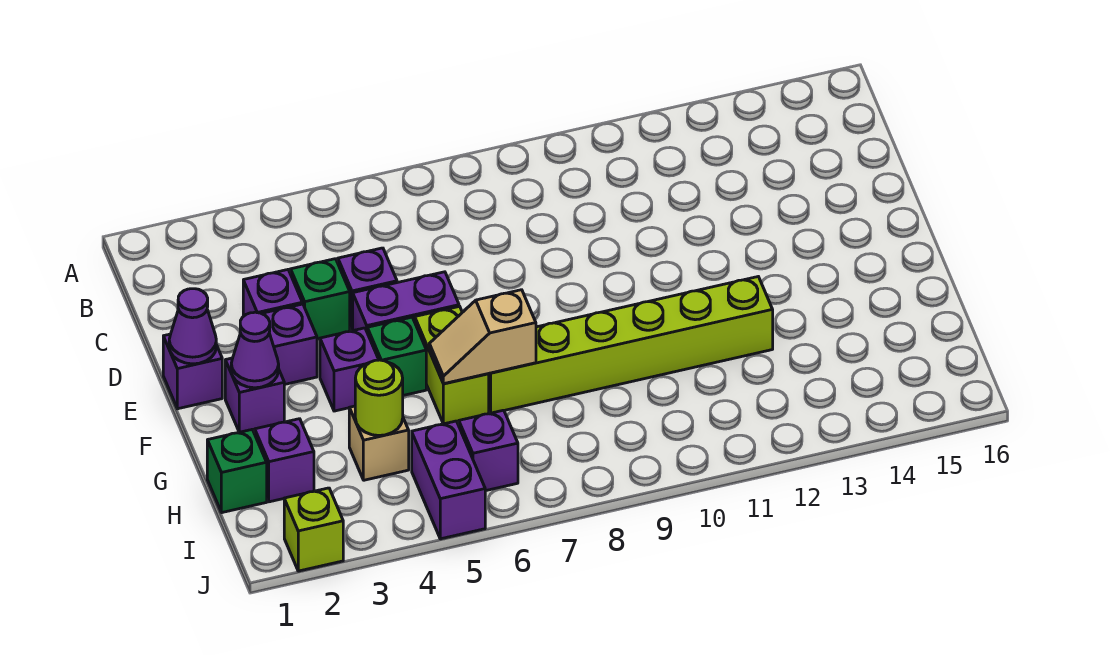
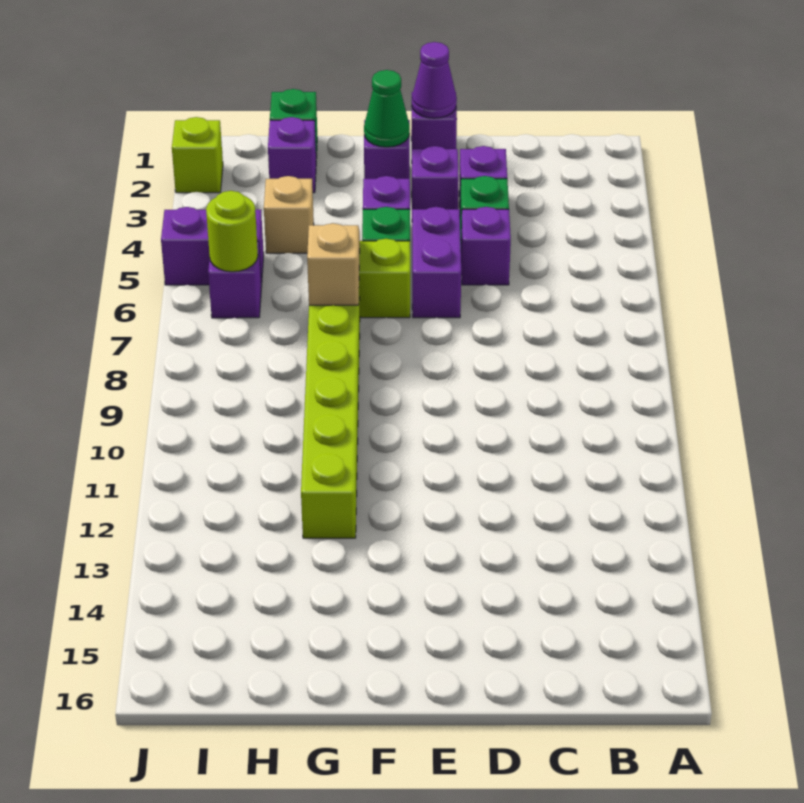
purple 1x1 cone [231,312,279,388] -> green 1x1 cone [364,70,410,147]
lime 1x1 round brick [355,360,403,436] -> lime 1x1 round brick moved to [206,191,258,272]

